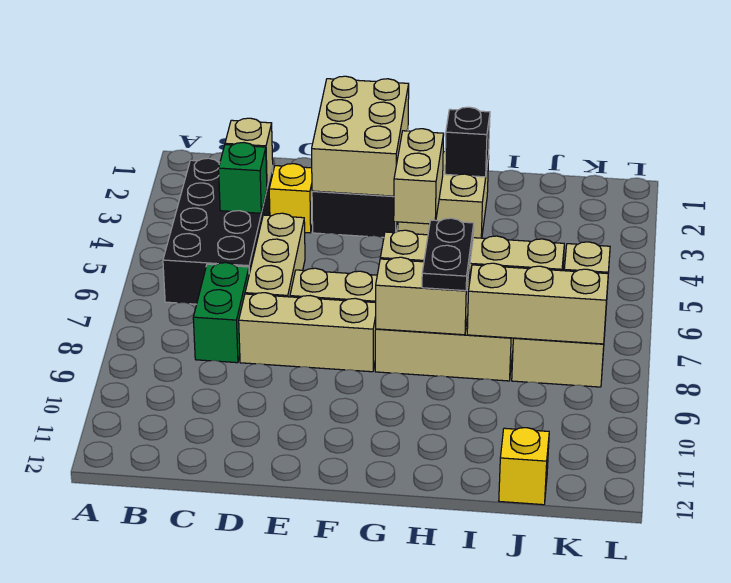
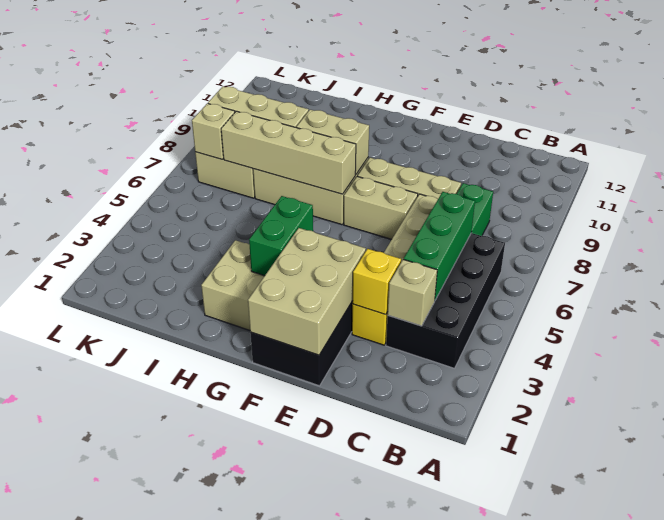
green 1x1 brick [219,143,267,213] -> green 1x3 brick [404,192,475,300]
tan 1x2 brick [394,129,444,224] -> green 1x2 brick [249,196,313,276]
black 1x1 brick [445,107,490,177] -> none
black 1x2 plate [422,218,474,291] -> none
yellow 1x1 brick [499,428,549,505] -> yellow 1x1 brick moved to [353,249,401,315]

